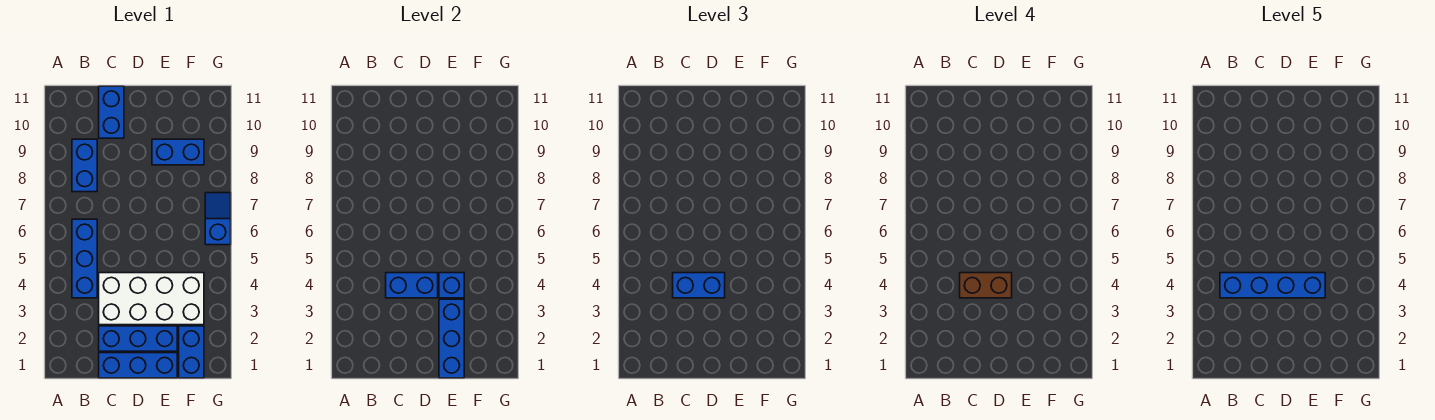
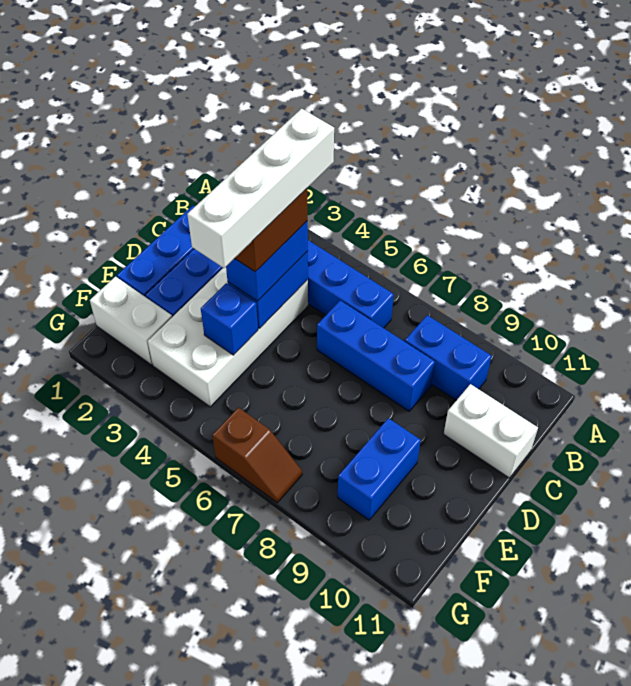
blue 1x4 brick [1220,273,1325,298] -> white 1x4 brick [187,109,334,268]
blue 1x2 brick [99,86,124,138] -> white 1x2 brick [444,384,538,478]
blue 1x3 brick [439,299,464,378] -> blue 1x3 brick moved to [317,300,435,411]
blue 1x2 brick [179,326,204,378] -> white 1x2 brick [90,277,172,365]
blue 1x2 slope [205,193,231,245] -> brown 1x2 slope [212,407,302,503]

